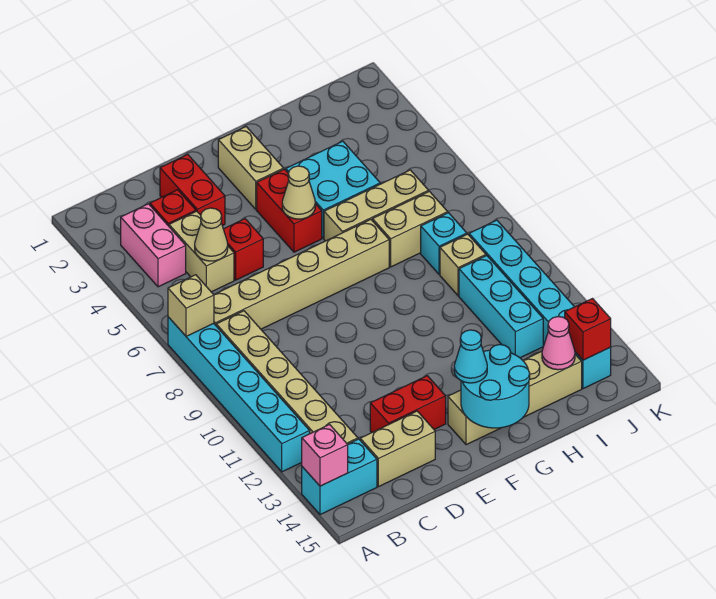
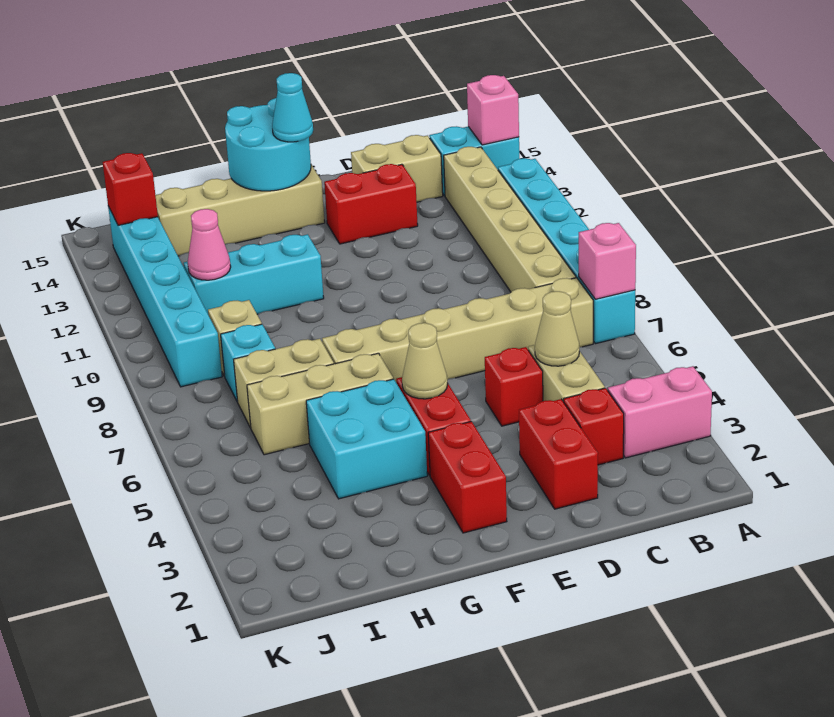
tan 1x1 brick [168,275,214,336] -> pink 1x1 brick [579,223,636,299]
pink 1x2 brick [121,204,186,287] -> pink 1x2 brick turned to [608,366,712,458]
tan 1x2 brick [218,127,284,209] -> red 1x2 brick [428,421,507,533]
cyan 1x3 brick [459,256,543,358] -> cyan 1x3 brick turned to [184,234,324,314]
pink 1x1 cone [542,317,575,370] -> pink 1x1 cone moved to [188,209,231,280]

